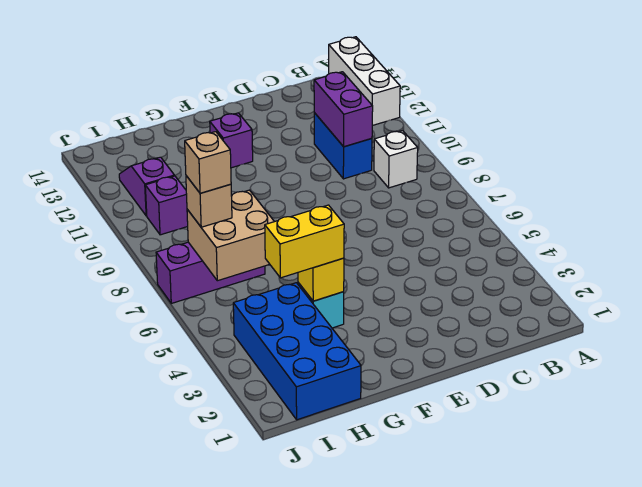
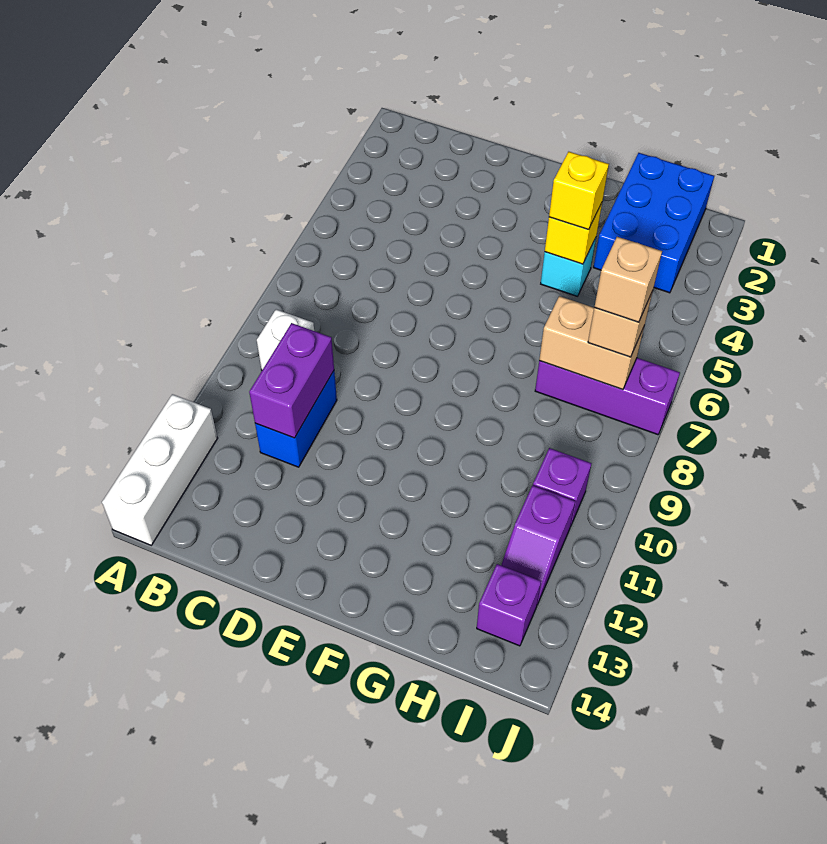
purple 1x1 brick [210,113,253,168] -> purple 1x1 brick moved to [477,564,541,646]
yellow 1x2 brick [265,205,344,278] -> yellow 1x1 brick [549,152,609,230]
blue 2x4 brick [233,283,361,420] -> blue 2x3 brick [593,153,714,293]
tan 2x2 brick [187,190,274,281] -> tan 1x2 brick [539,296,644,390]

